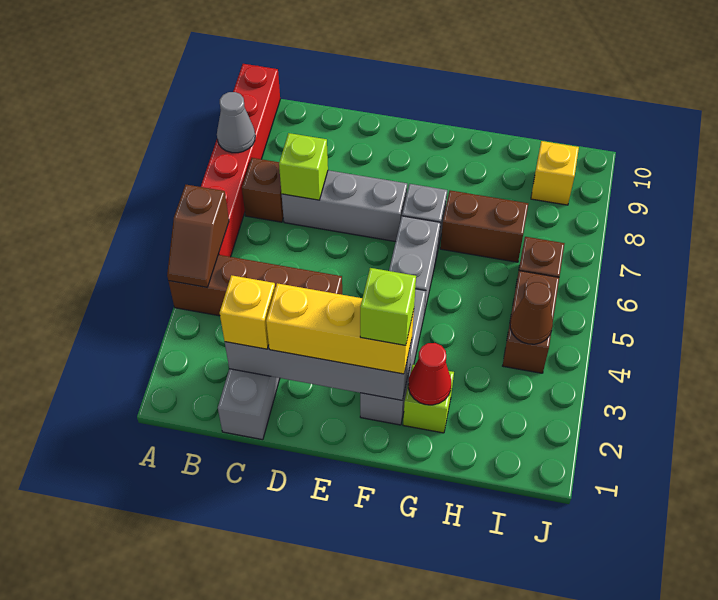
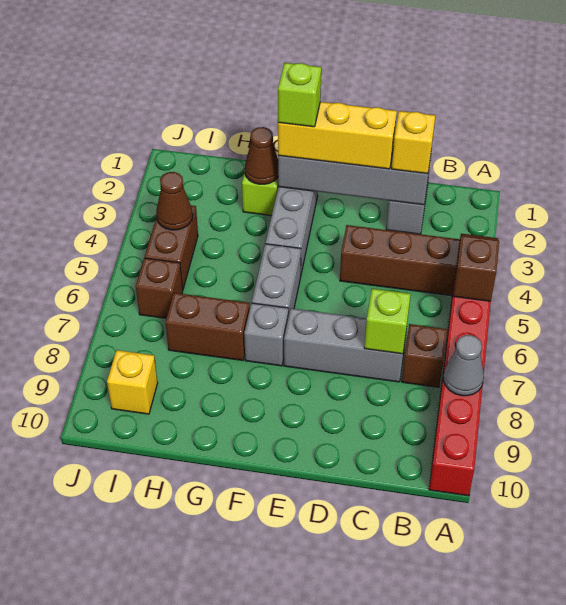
red 1x1 cone [408,343,451,405] -> brown 1x1 cone [245,127,278,184]

